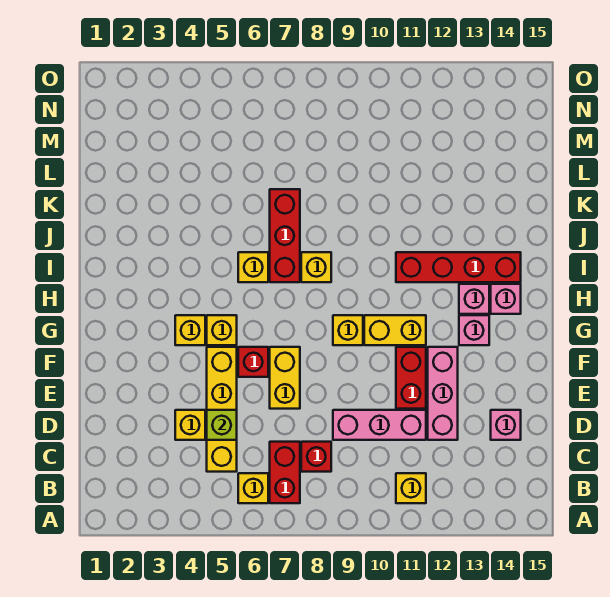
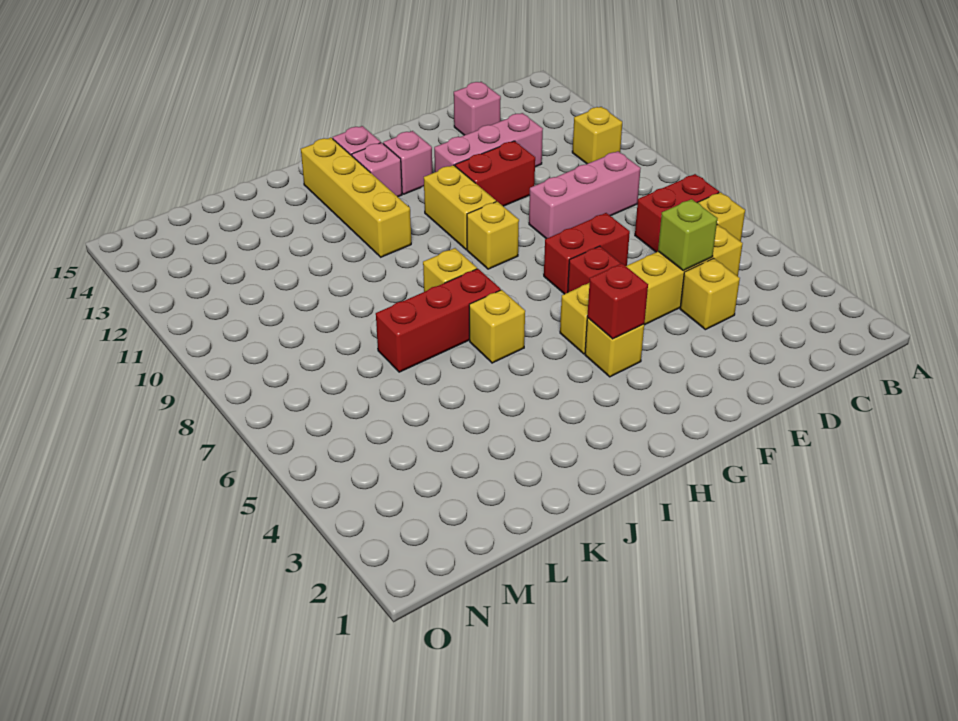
red 1x1 brick [301,442,331,472] -> red 1x1 brick moved to [587,263,648,339]
pink 1x3 brick [333,410,426,440] -> pink 1x3 brick turned to [529,151,641,239]
yellow 1x2 brick [270,347,300,409] -> red 1x2 brick [544,213,630,294]
red 1x4 brick [396,252,521,282] -> yellow 1x4 brick [301,138,411,257]

